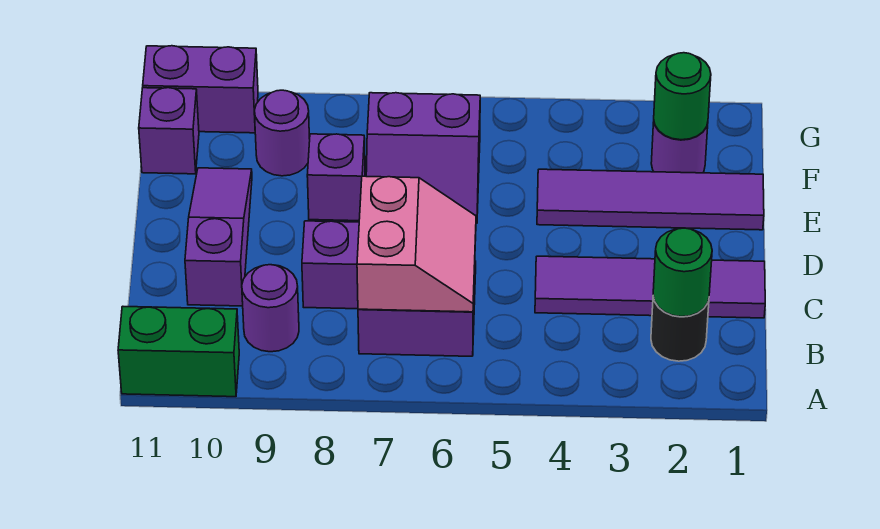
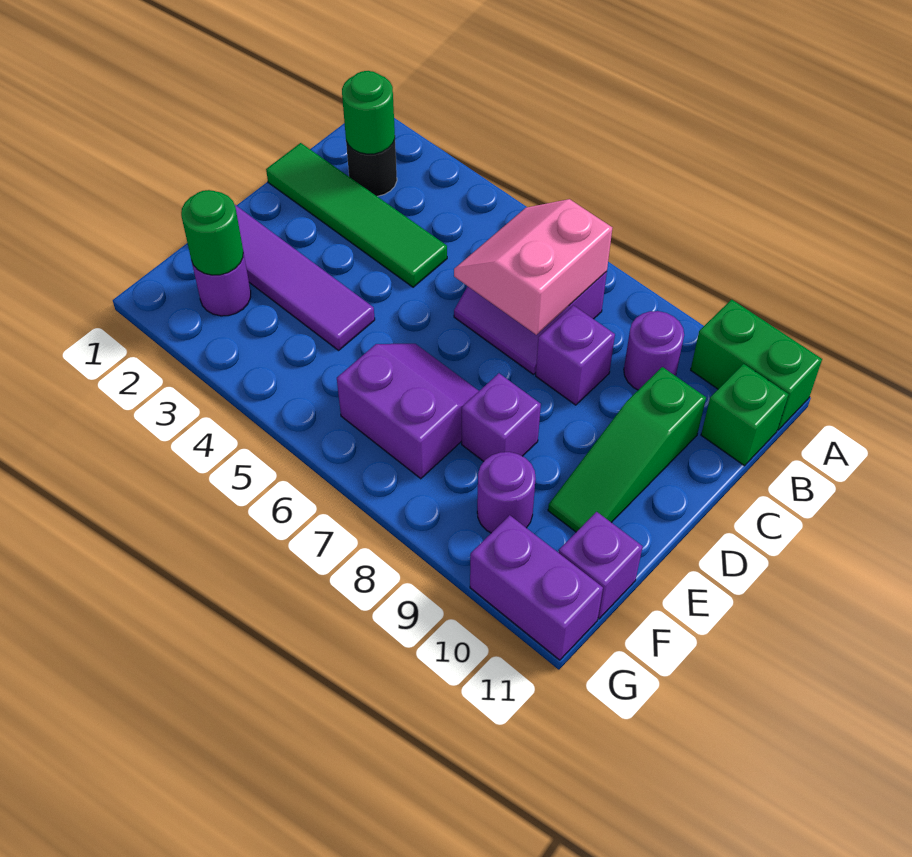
none -> green 1x1 brick [701,364,788,466]
purple 1x4 tile [535,256,765,318] -> green 1x4 tile [266,143,447,287]
purple 1x3 slope [185,168,252,306] -> green 1x3 slope [548,367,706,532]

